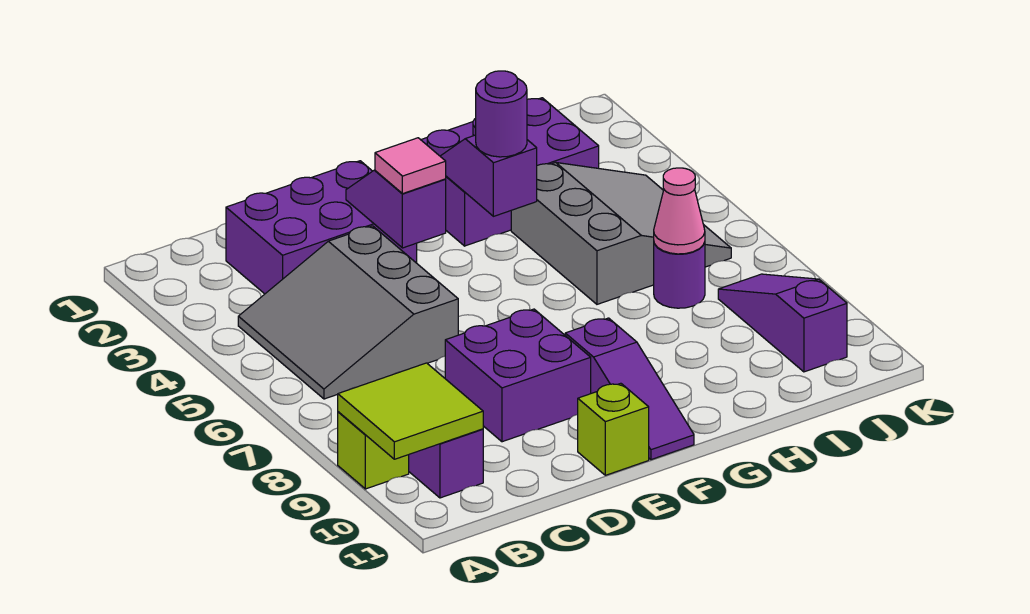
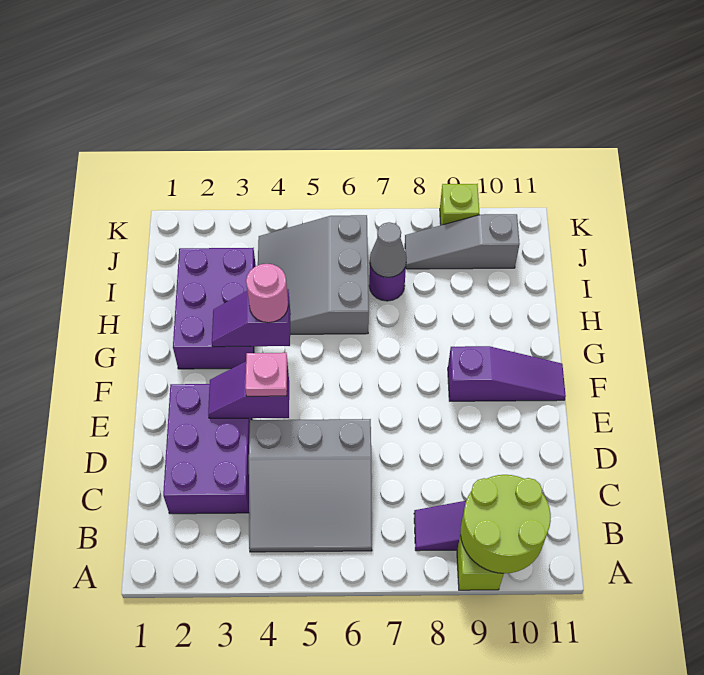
lime 2x2 tile [338,363,483,459] -> lime 2x2 round brick [460,475,551,574]
purple 2x2 brick [445,309,591,442] -> none
pink 1x1 tile [375,138,446,194] -> pink 1x1 plate [245,353,287,396]
lime 1x1 brick [578,383,649,475] -> lime 1x1 brick moved to [440,184,479,225]
purple 1x1 round brick [476,71,527,157] -> pink 1x1 round brick [246,264,288,323]
grey 3x3 slope [511,163,731,304] -> grey 3x3 slope turned to [258,215,369,334]
pink 1x1 cone [654,168,705,254] -> grey 1x1 cone [370,222,406,277]
purple 1x3 slope [718,274,847,372] -> grey 1x3 slope [405,214,520,269]

